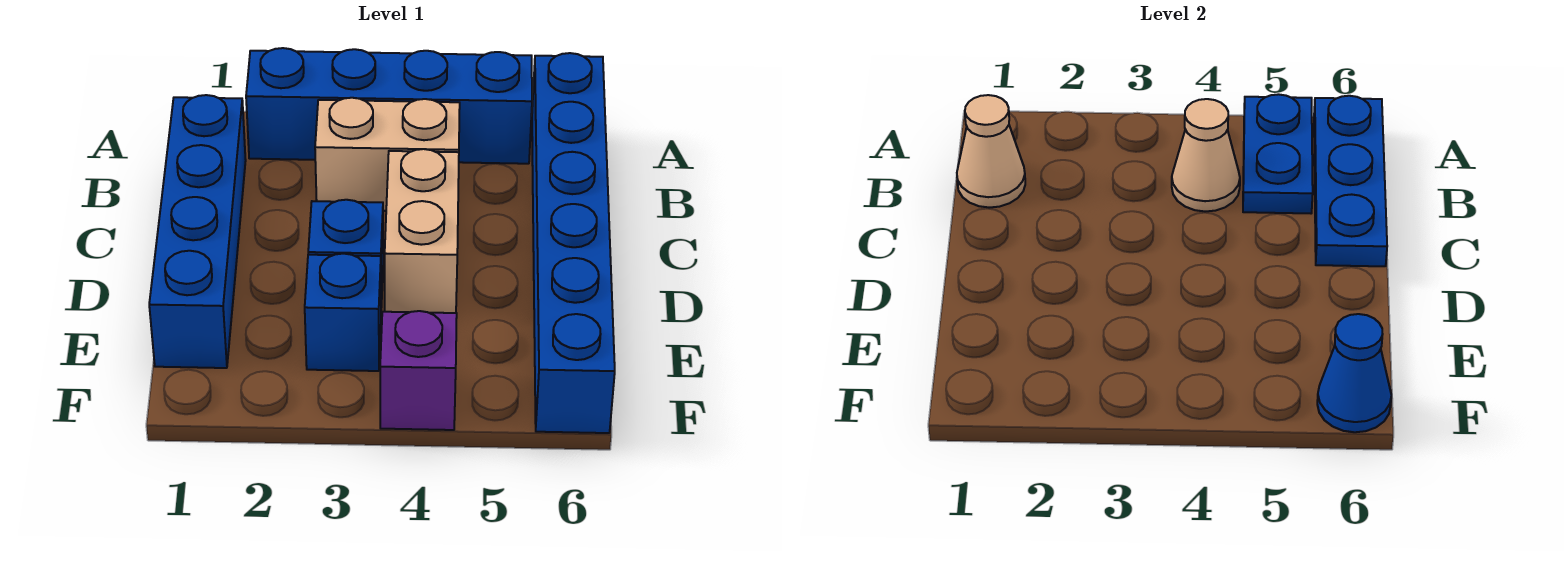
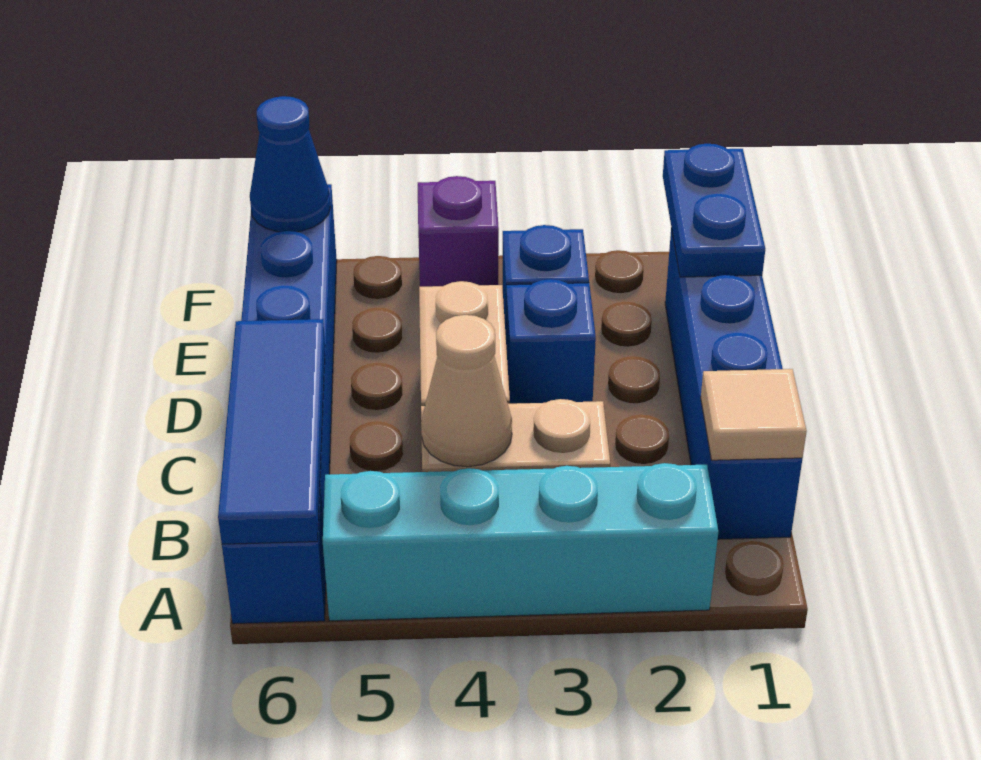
blue 1x4 brick [246,48,532,164] -> cyan 1x4 brick [323,463,718,621]
blue 1x2 plate [1243,94,1313,213] -> blue 1x2 plate moved to [663,144,765,277]
blue 1x3 plate [1314,96,1387,266] -> blue 1x3 tile [218,319,325,544]
tan 1x1 cone [957,95,1025,208] -> tan 1x1 tile [701,369,807,460]

